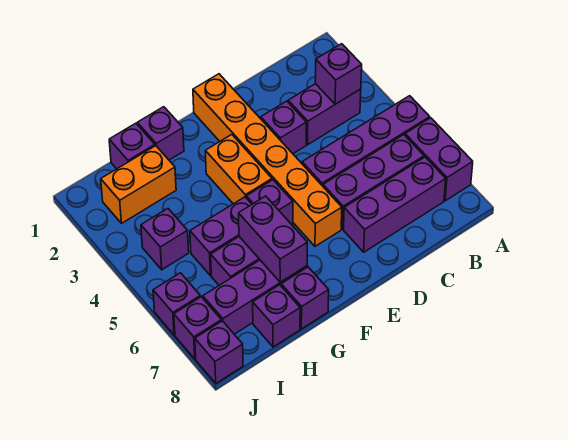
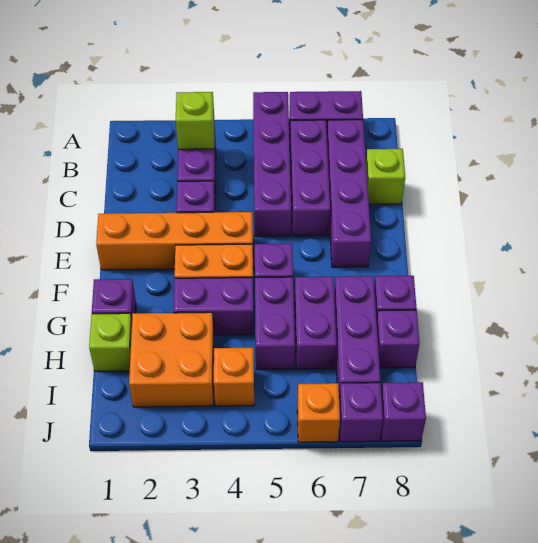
purple 1x1 brick [315,44,362,104] -> lime 1x1 brick [176,92,214,149]
purple 1x3 brick [344,157,446,252] -> purple 1x4 brick [327,120,371,267]
none -> lime 1x1 brick [366,149,405,204]
orange 1x6 brick [193,74,342,246] -> orange 1x4 brick [96,212,253,270]
purple 1x2 brick [239,196,307,282] -> purple 1x2 brick moved to [173,278,254,335]
purple 1x1 brick [109,123,155,169] -> lime 1x1 brick [89,313,132,371]
orange 1x2 brick [101,146,176,223] -> orange 2x2 brick [129,312,214,407]
purple 1x1 brick [141,209,189,270] -> orange 1x1 brick [214,348,254,406]
purple 1x1 brick [153,273,200,335] -> orange 1x1 brick [297,383,340,442]

